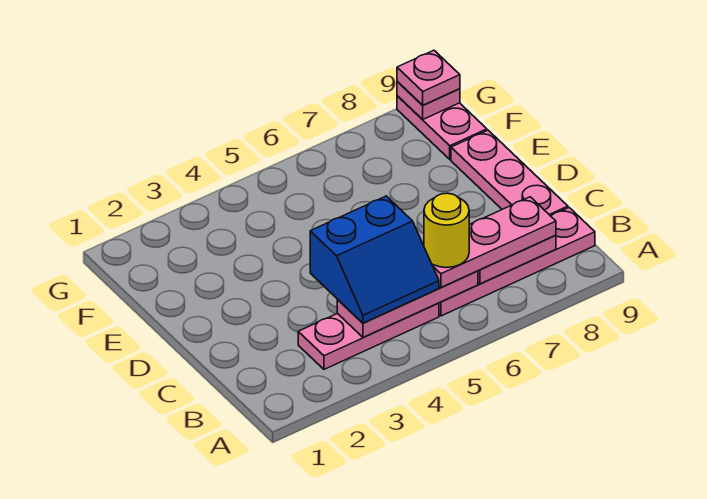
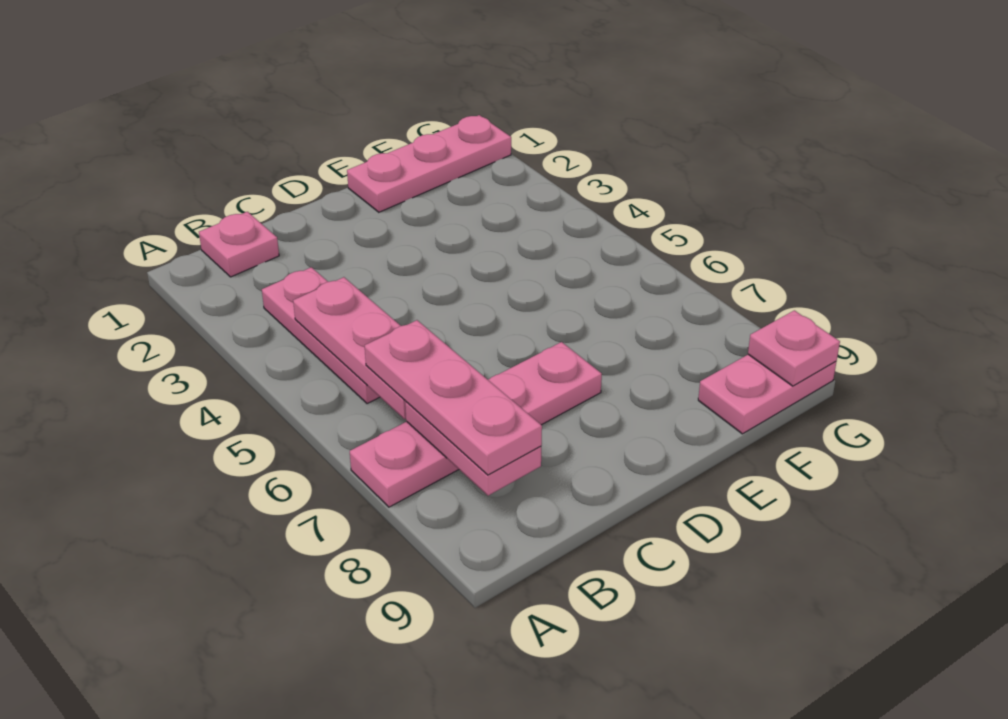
blue 2x2 slope [310,196,439,323] -> none
pink 1x4 plate [439,208,595,316] -> pink 1x4 plate turned to [350,342,602,507]
yellow 1x1 round brick [424,193,469,268] -> none
pink 1x3 plate [451,130,568,216] -> pink 1x3 plate moved to [347,115,511,212]
pink 1x1 plate [397,50,460,105] -> pink 1x1 plate moved to [199,212,279,277]

